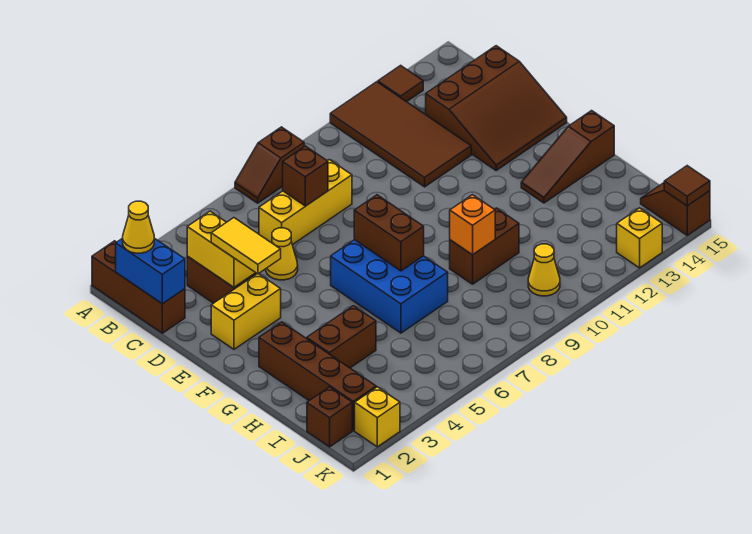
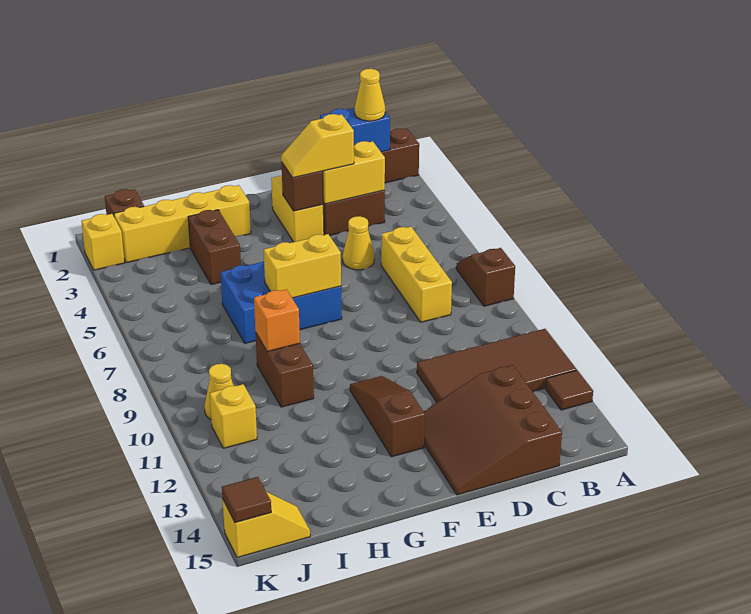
brown 1x1 brick [283,146,328,206] -> brown 1x1 brick moved to [282,163,324,211]
yellow 1x2 tile [211,218,281,274] -> yellow 1x2 slope [281,114,354,178]
brown 1x2 brick [354,195,424,271] -> yellow 1x2 brick [264,234,341,298]
brown 1x4 brick [259,322,376,431] -> yellow 1x4 brick [114,185,251,263]
brown 1x3 slope [521,111,614,203] -> brown 1x3 slope moved to [350,376,425,457]
brown 1x2 slope [641,183,710,235] -> yellow 1x2 slope [223,492,310,558]
yellow 1x1 brick [617,208,662,268] -> yellow 1x1 brick moved to [210,384,257,448]

